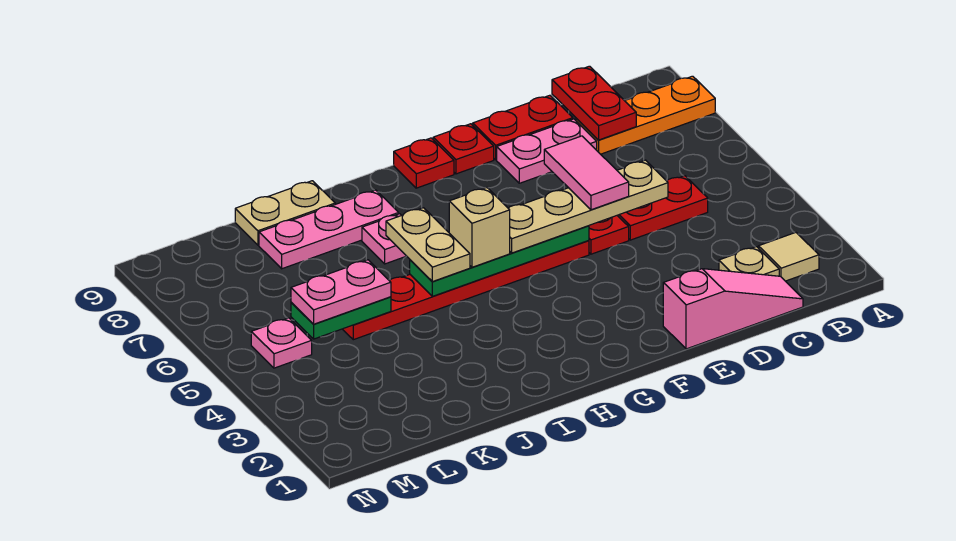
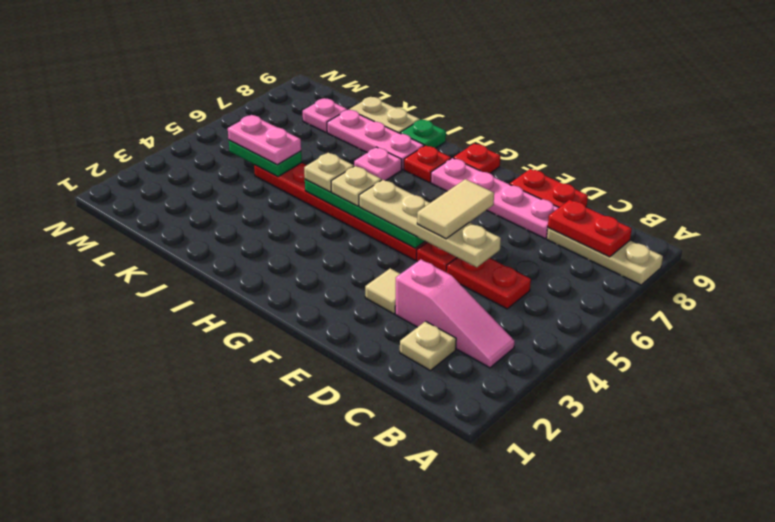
orange 1x3 plate [576,76,715,154] -> tan 1x3 plate [547,228,663,285]
tan 1x1 tile [758,233,819,281] -> tan 1x1 tile moved to [365,268,400,314]
pink 1x3 slope [663,269,803,349] -> pink 1x3 slope moved to [395,260,515,368]
red 1x2 plate [552,66,636,140] -> red 1x2 plate turned to [548,200,632,257]
pink 1x2 plate [497,119,597,183] -> pink 1x4 plate [431,158,559,238]
pink 1x2 tile [544,136,629,210] -> tan 1x2 tile [417,179,494,239]
red 1x1 plate [433,124,494,174] -> red 1x1 plate moved to [404,145,451,183]
tan 1x1 brick [449,188,510,267] -> tan 1x1 plate [331,166,382,206]
tan 1x2 plate [386,208,470,282] -> tan 1x1 plate [304,153,354,192]
none -> green 1x1 plate [400,120,446,148]
pink 1x1 plate [251,318,312,368] -> pink 1x1 plate moved to [303,98,347,132]

